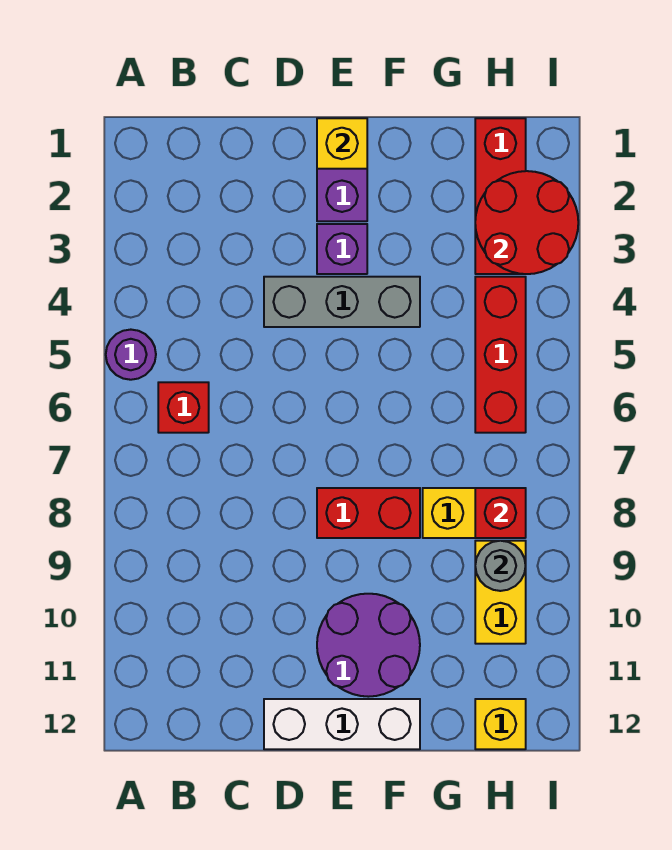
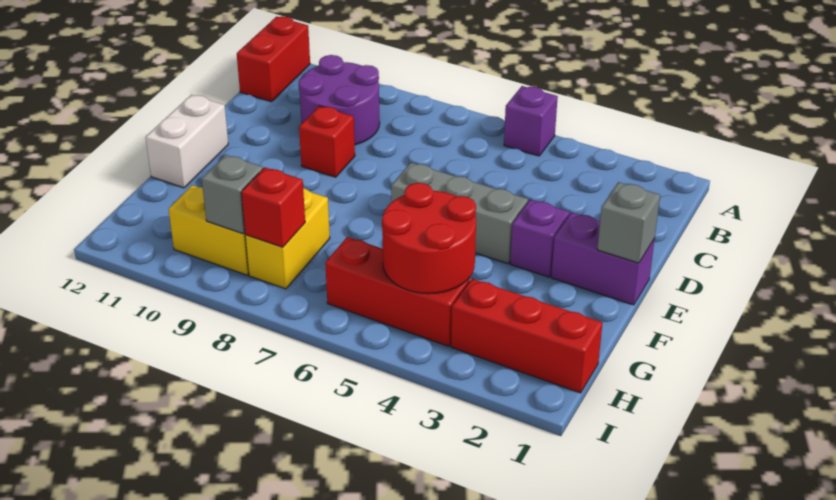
purple 1x1 round brick [106,330,156,380] -> purple 1x1 brick [504,86,558,156]
red 1x1 brick [158,382,209,433] -> red 1x1 brick moved to [299,106,355,177]
grey 1x3 brick [264,277,420,327] -> grey 1x3 brick turned to [391,163,528,264]
white 1x3 brick [264,699,420,749] -> white 1x2 brick [146,95,228,188]
yellow 1x1 brick [317,118,367,169] -> grey 1x1 brick [597,182,660,263]
red 1x2 brick [317,488,420,538] -> red 1x2 brick moved to [237,16,310,102]
purple 2x2 round brick [317,594,420,697] -> purple 2x2 round brick moved to [298,55,380,145]
red 2x2 round brick [475,171,578,274] -> red 2x2 round brick moved to [382,183,476,294]
grey 1x1 round brick [475,541,526,591] -> grey 1x1 brick [202,155,263,234]
yellow 1x1 brick [475,699,526,749] -> none

